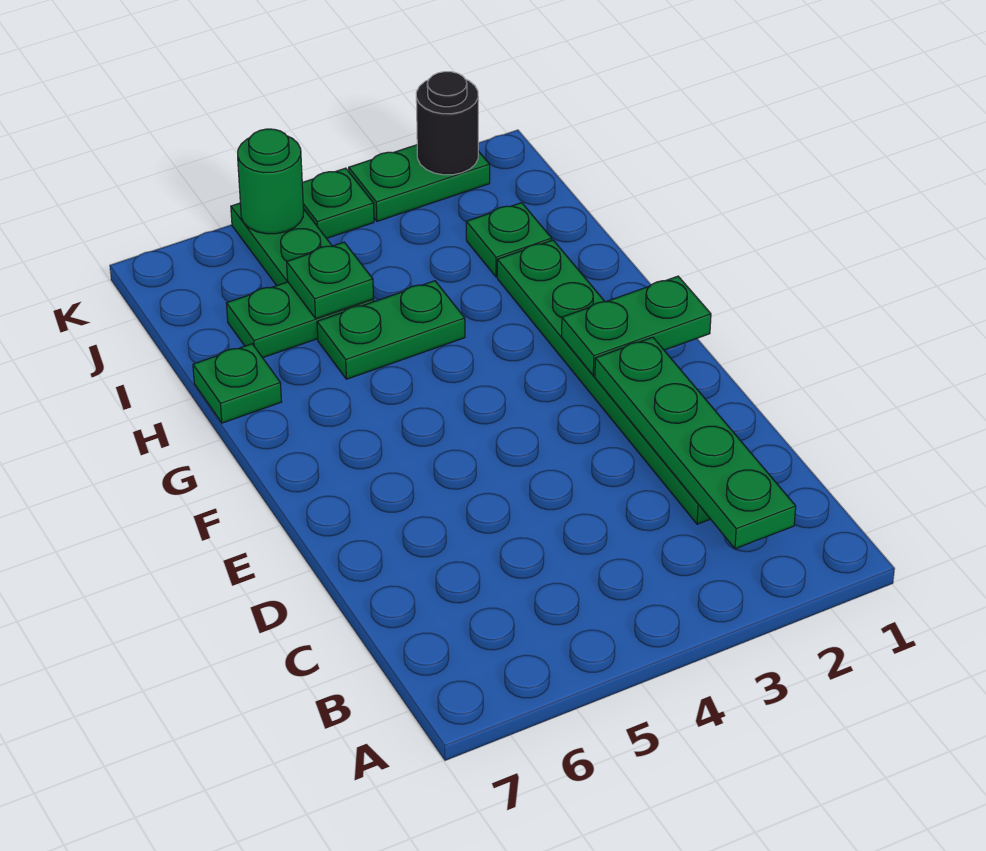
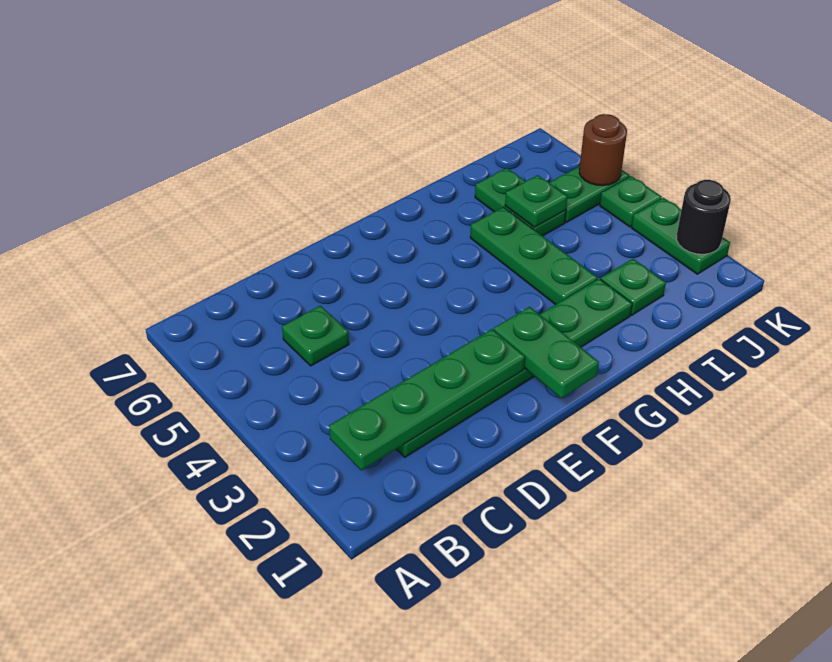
green 1x2 plate [317,281,465,379] -> green 1x3 plate [470,207,598,305]
green 1x1 plate [193,344,282,423] -> green 1x1 plate moved to [282,306,349,366]
green 1x1 round brick [238,129,304,234] -> brown 1x1 round brick [579,114,627,186]

